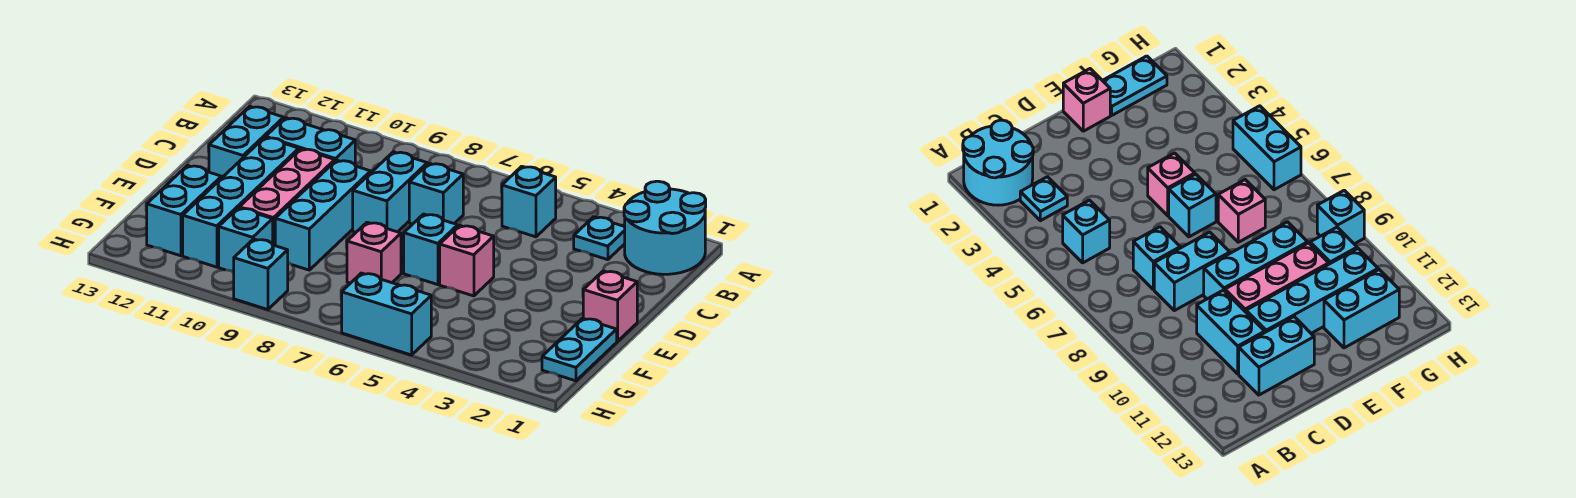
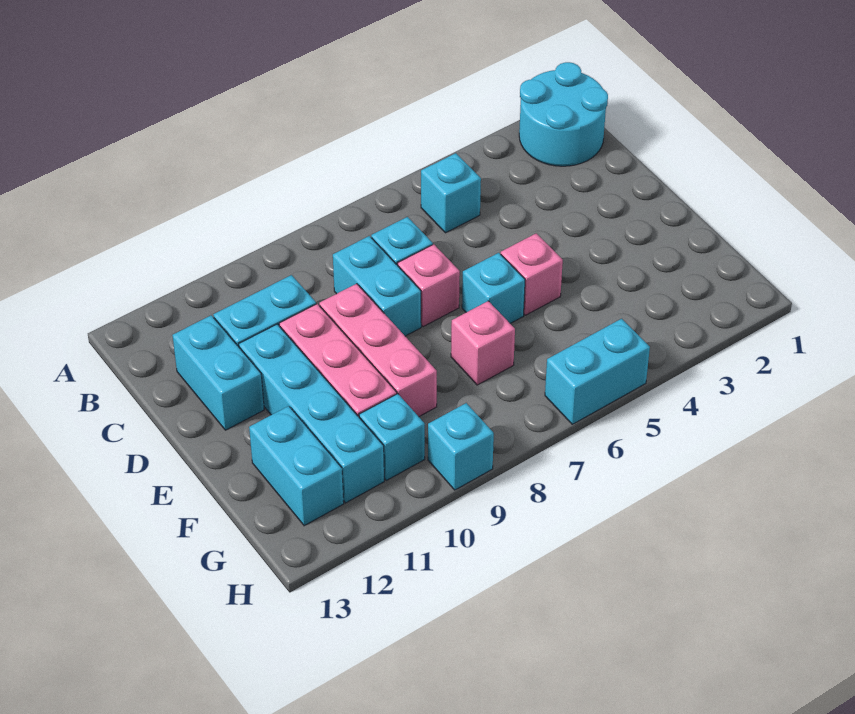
cyan 1x1 plate [574,217,625,260] -> none
cyan 1x3 brick [275,160,371,270] -> pink 1x3 brick [319,284,437,417]
pink 1x1 brick [583,271,637,342] -> pink 1x1 brick moved to [398,244,460,327]
cyan 1x2 plate [542,318,617,381] -> none

